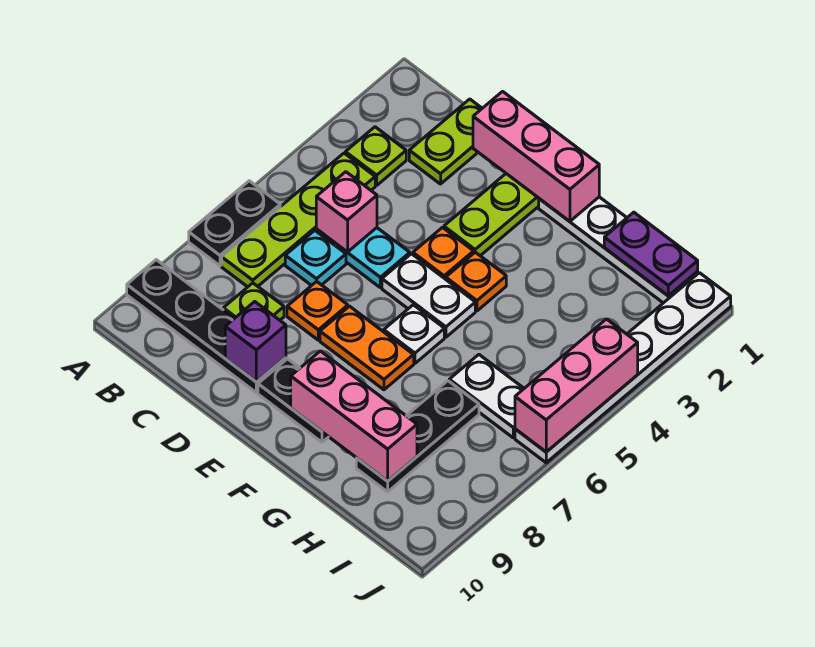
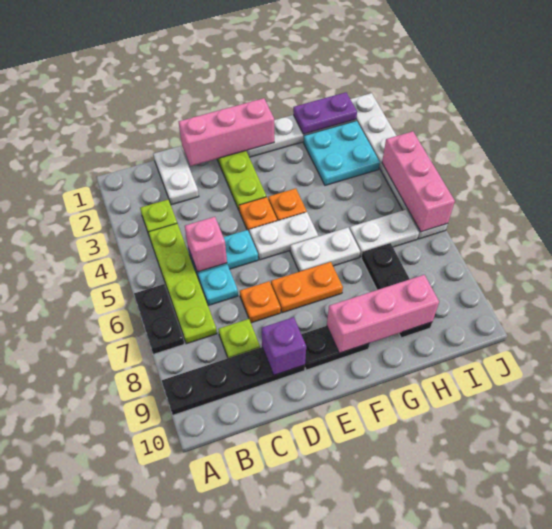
lime 1x2 plate [409,99,482,184] -> white 1x2 plate [153,146,199,205]
white 1x1 plate [384,305,444,363] -> white 1x2 plate [290,228,360,272]
none -> cyan 2x2 plate [303,121,380,185]

